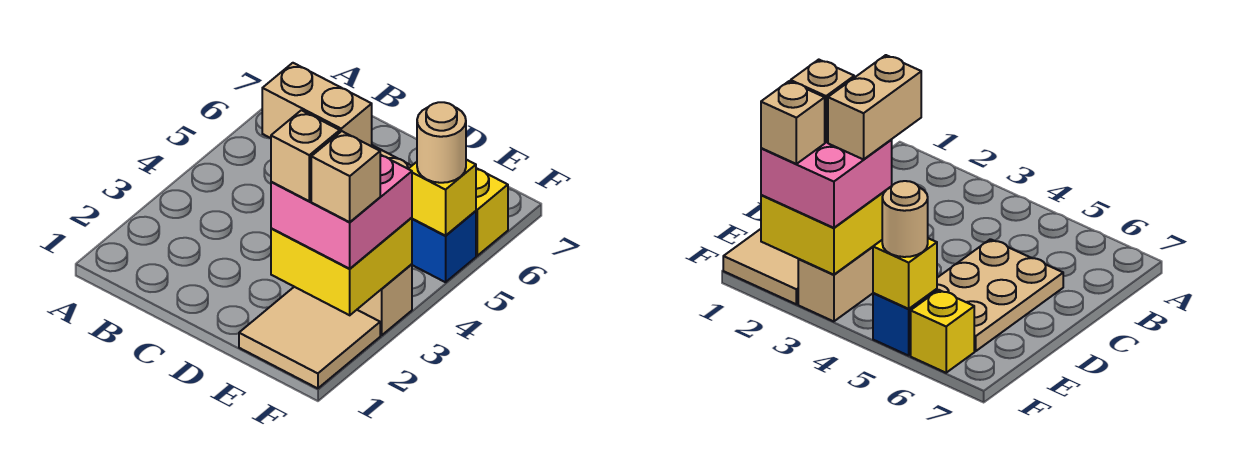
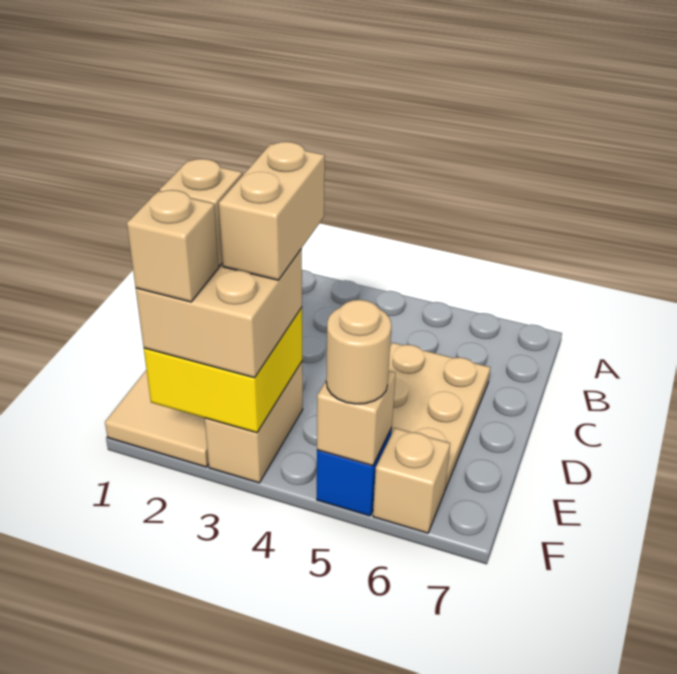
pink 2x2 brick [271,155,412,269] -> tan 2x2 brick [136,249,302,378]
yellow 1x1 brick [409,160,476,236] -> tan 1x1 brick [317,371,396,466]
yellow 1x1 brick [476,168,508,256] -> tan 1x1 brick [373,428,450,533]

